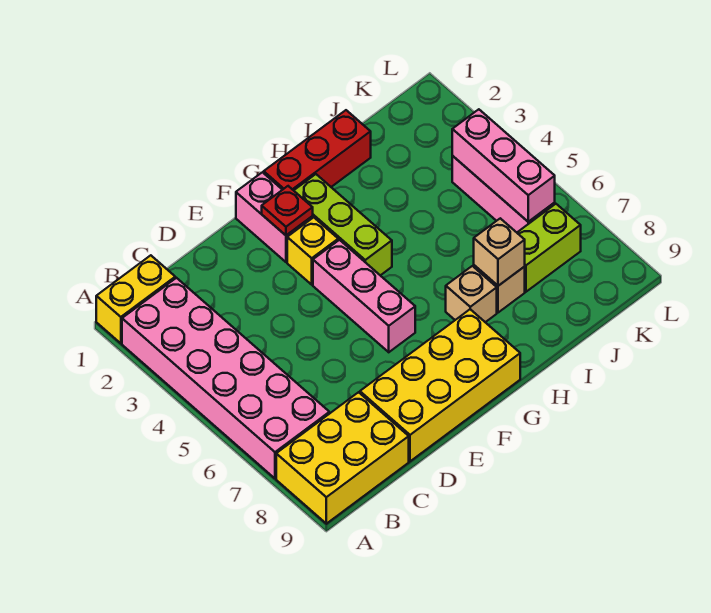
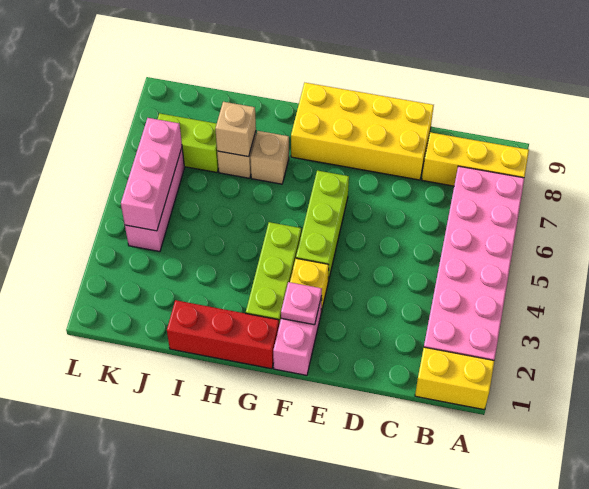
yellow 2x3 brick [276,392,409,524] -> yellow 1x3 brick [422,132,529,186]
red 1x1 plate [262,186,313,235] -> pink 1x1 plate [281,282,322,325]
pink 1x3 brick [313,240,415,352] -> lime 1x3 brick [296,171,349,282]

